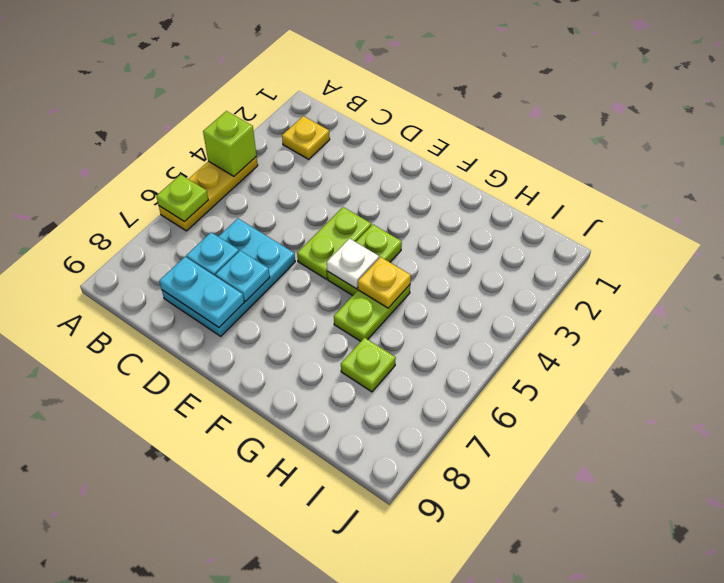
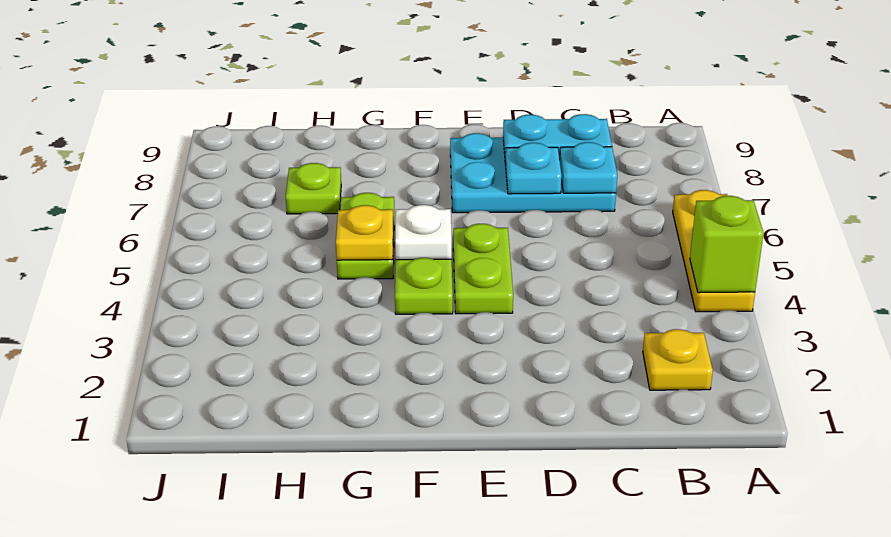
lime 1x1 plate [156,175,208,221] -> none
cyan 2x3 plate [162,219,295,336] -> cyan 2x3 plate turned to [450,133,616,213]

